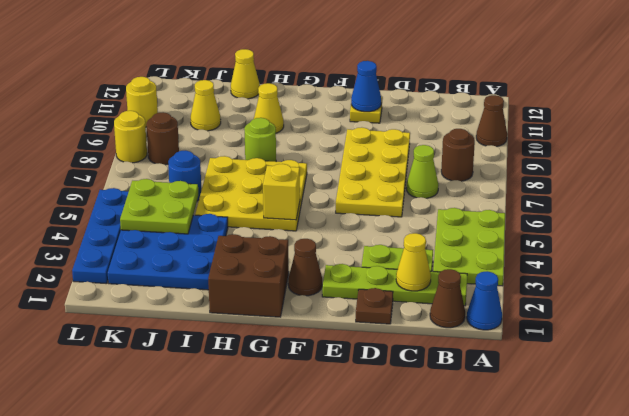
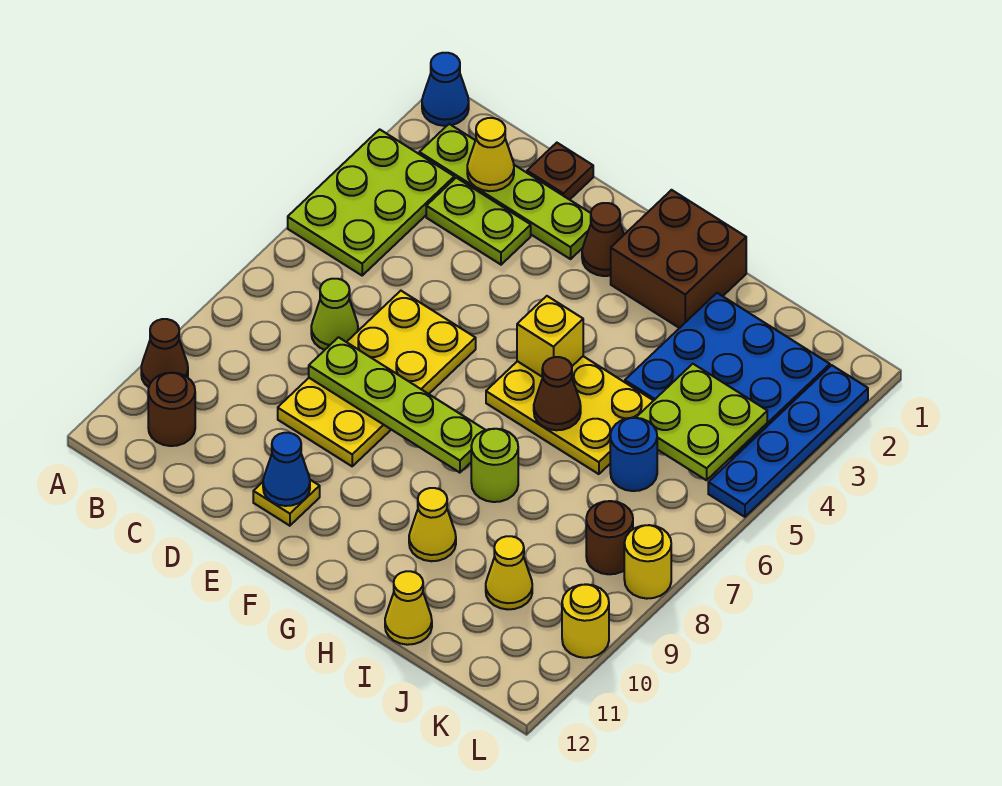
brown 1x1 cone [430,269,465,328] -> brown 1x1 cone moved to [534,357,581,430]
brown 1x1 round brick [441,129,475,181] -> brown 1x1 round brick moved to [148,373,195,446]
none -> lime 1x4 plate [309,337,485,473]
yellow 3x3 plate [195,156,307,231] -> yellow 2x3 plate [486,356,653,474]

